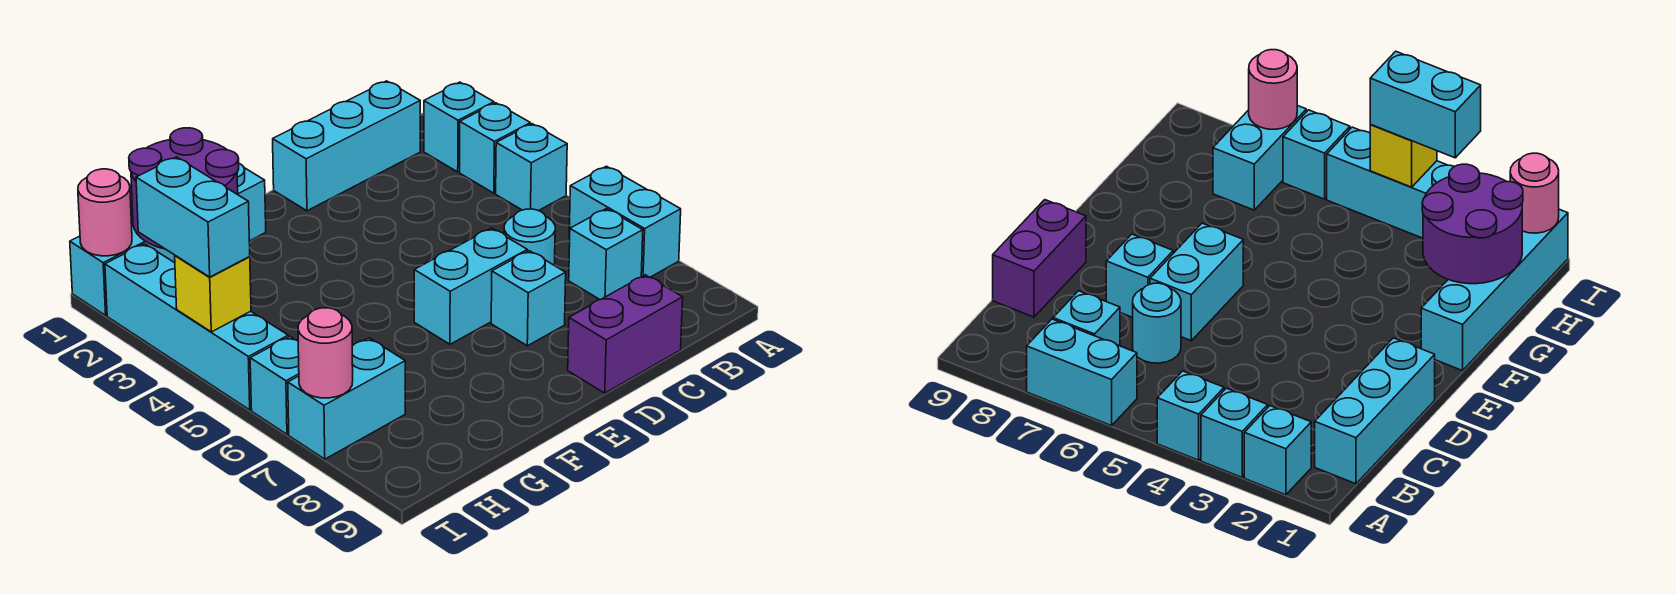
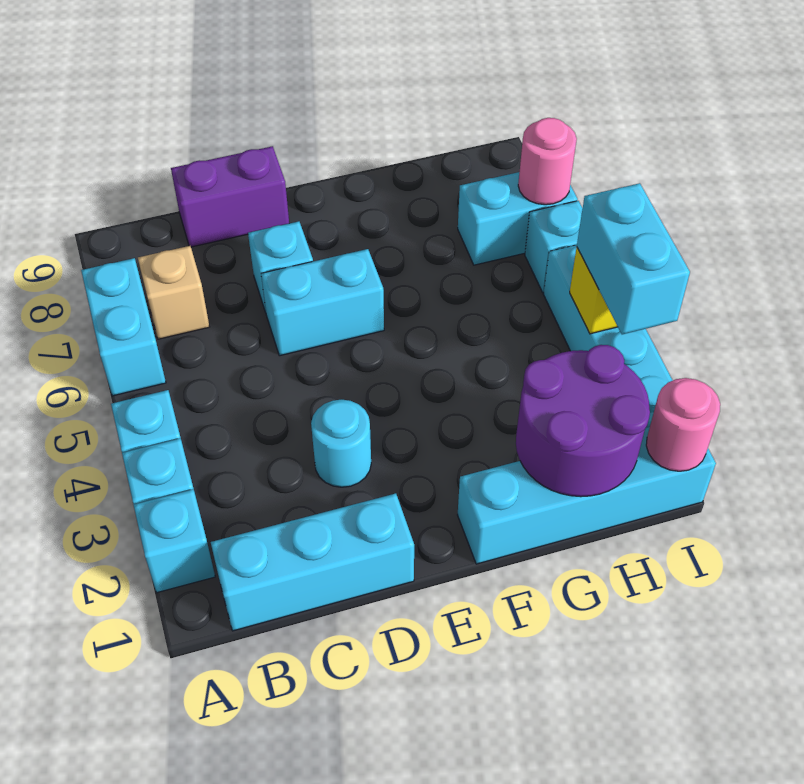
cyan 1x1 brick [569,209,643,300] -> tan 1x1 brick [138,246,209,339]
cyan 1x1 round brick [504,209,555,265] -> cyan 1x1 round brick moved to [311,400,371,487]

